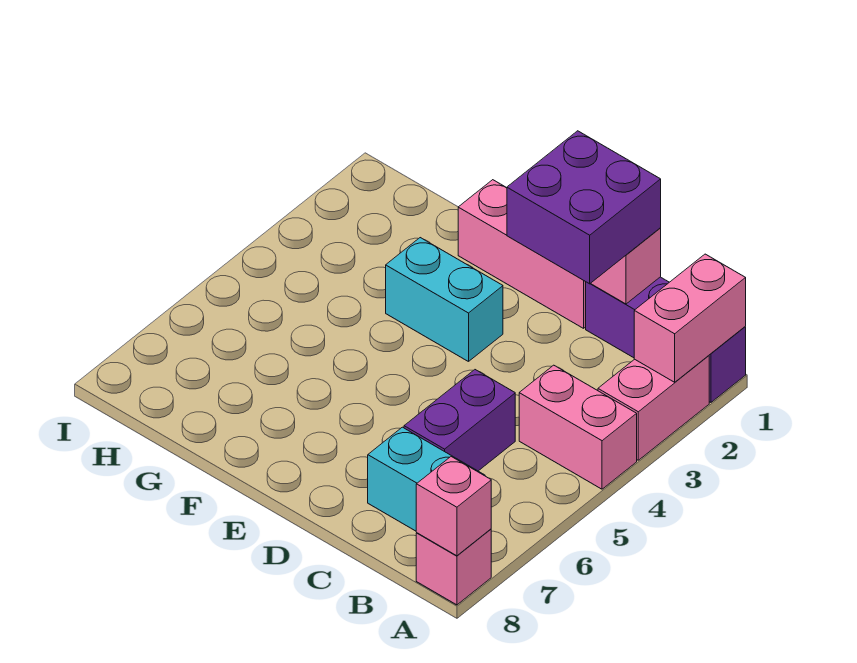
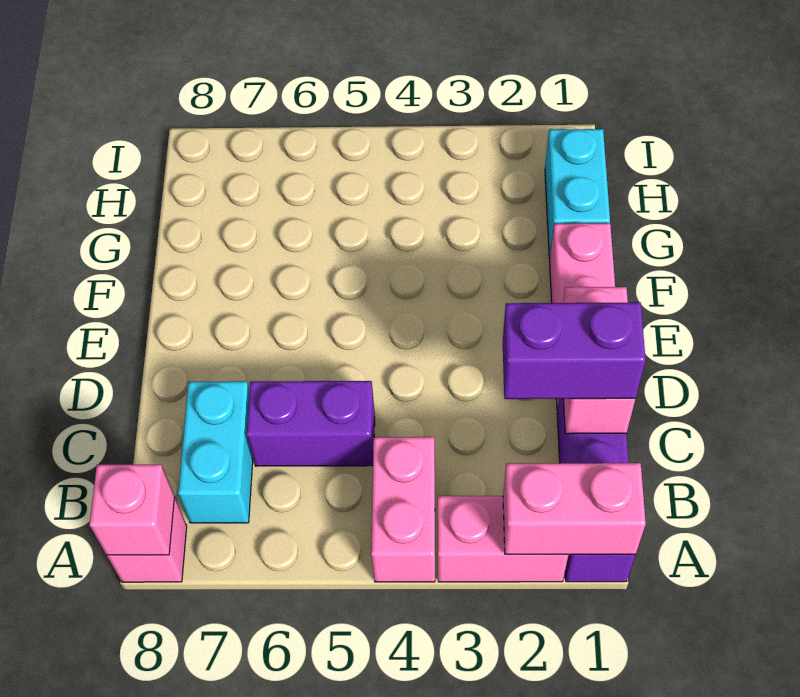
purple 2x2 brick [507,131,661,284] -> purple 1x2 brick [503,302,646,399]
cyan 1x2 brick [386,238,503,362] -> cyan 1x2 brick moved to [545,129,610,259]

